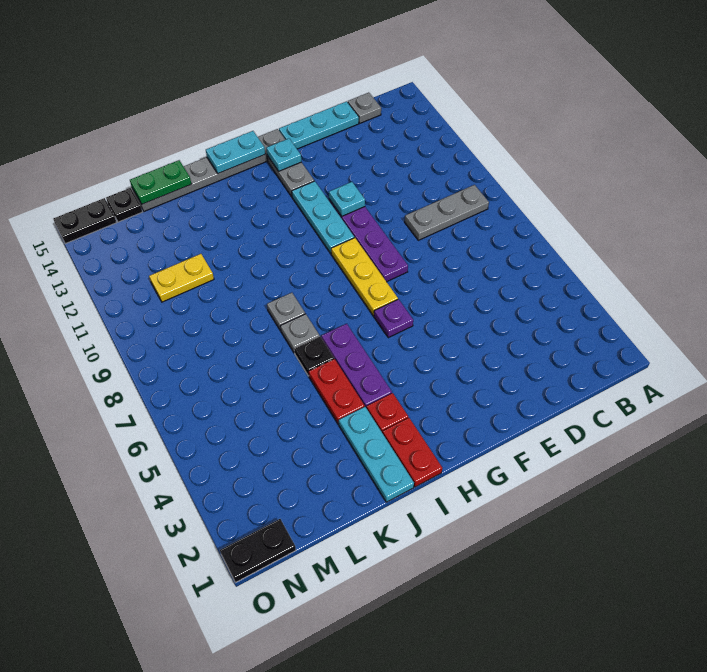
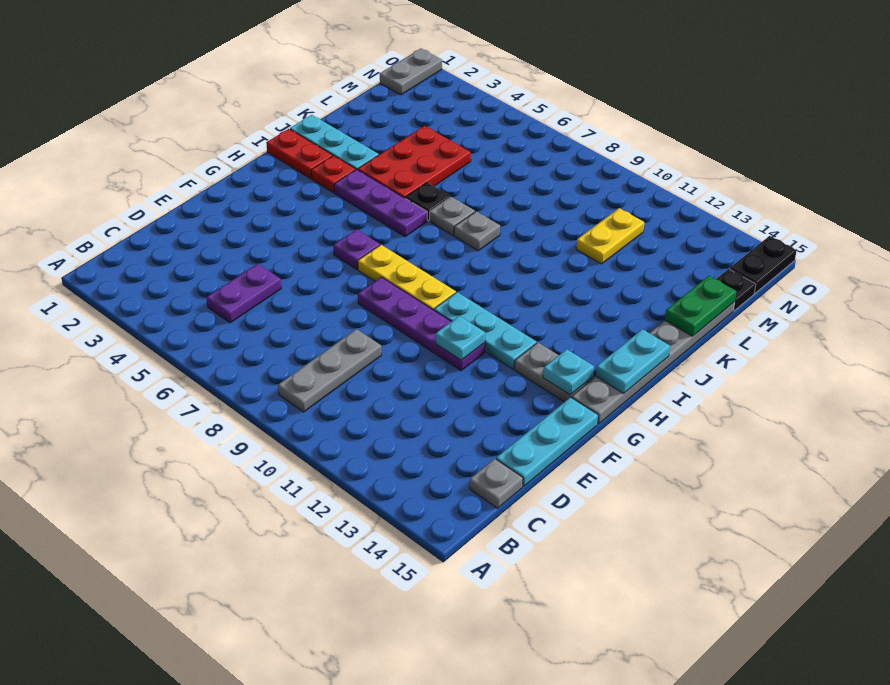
none -> purple 1x2 plate [206,264,281,323]
red 1x2 plate [309,359,365,424] -> red 2x3 plate [358,126,471,198]
black 1x2 plate [220,519,296,583] -> grey 1x2 plate [380,49,442,95]

